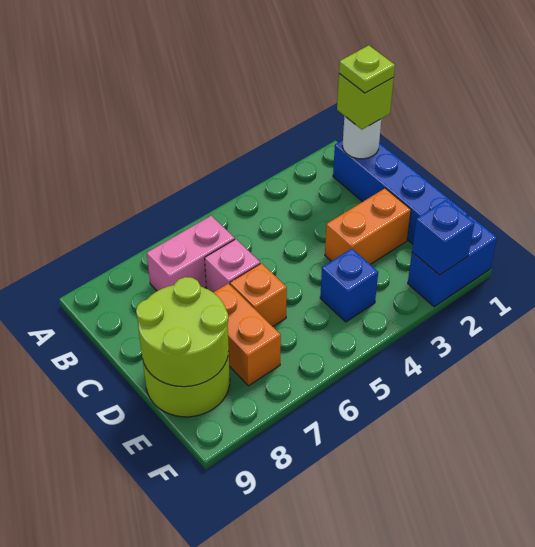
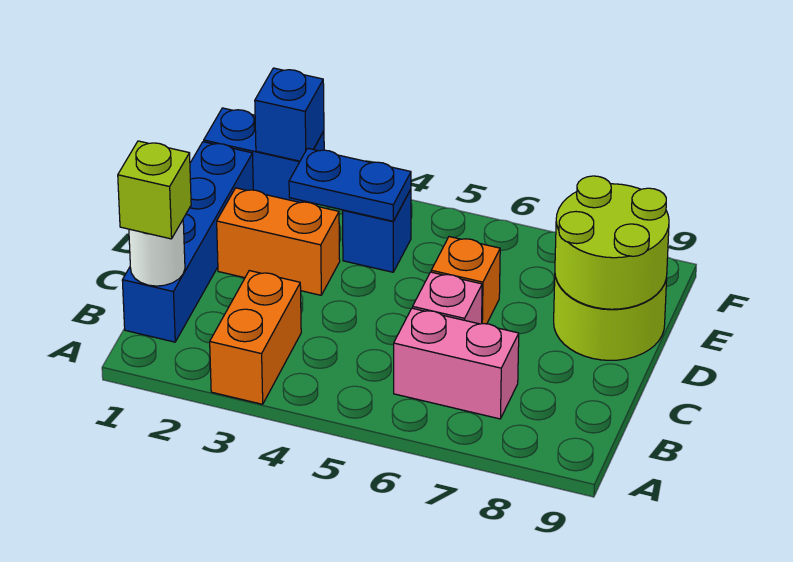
lime 1x1 plate [339,45,395,93] -> none
orange 1x2 brick [213,283,281,386] -> orange 1x2 brick moved to [210,271,301,404]
none -> blue 1x2 plate [289,148,411,221]

